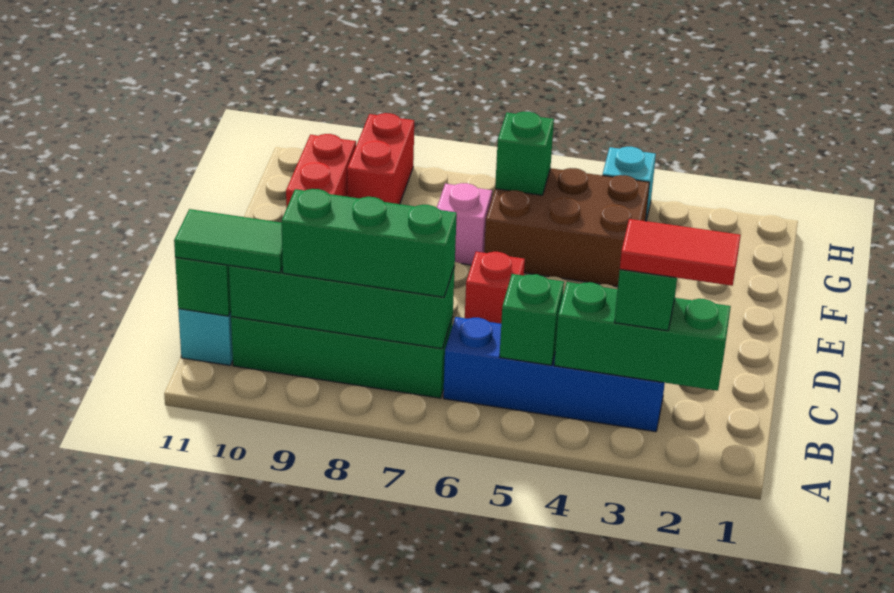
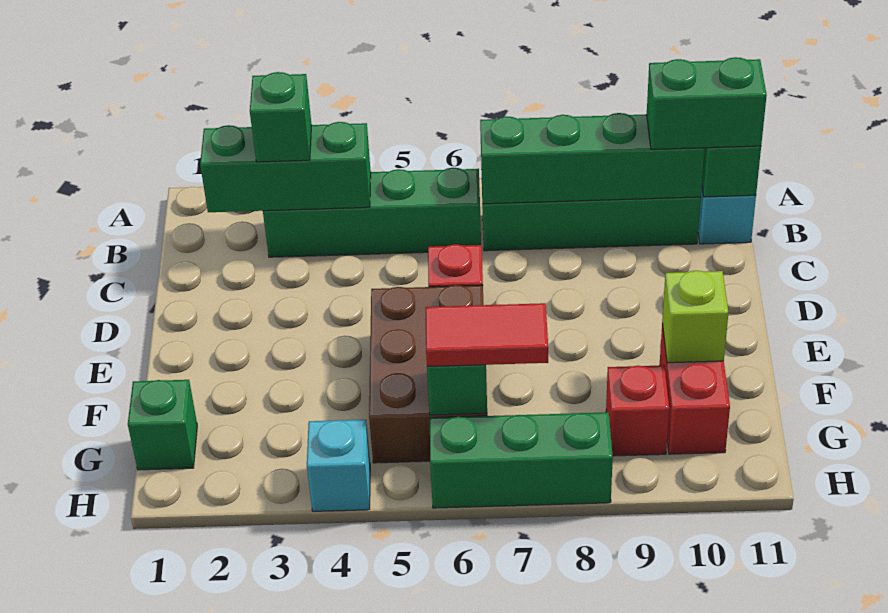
red 1x2 tile [620,219,741,286] -> red 1x2 tile moved to [426,303,548,366]
blue 1x4 brick [443,317,665,432] -> green 1x4 brick [263,168,481,257]
green 1x1 brick [500,274,564,365] -> green 1x1 brick moved to [128,380,197,470]
green 1x3 brick [282,189,457,297] -> green 1x3 brick moved to [430,412,613,508]
green 1x2 tile [174,209,283,273] -> green 1x2 brick [647,57,767,149]
brown 2x3 brick [484,168,650,287] -> brown 2x3 brick turned to [369,285,487,463]
pink 1x1 brick [437,183,492,265] -> none
none -> lime 1x1 brick [662,271,728,363]
red 1x2 brick [347,113,414,204] -> red 1x1 brick [606,365,669,456]

